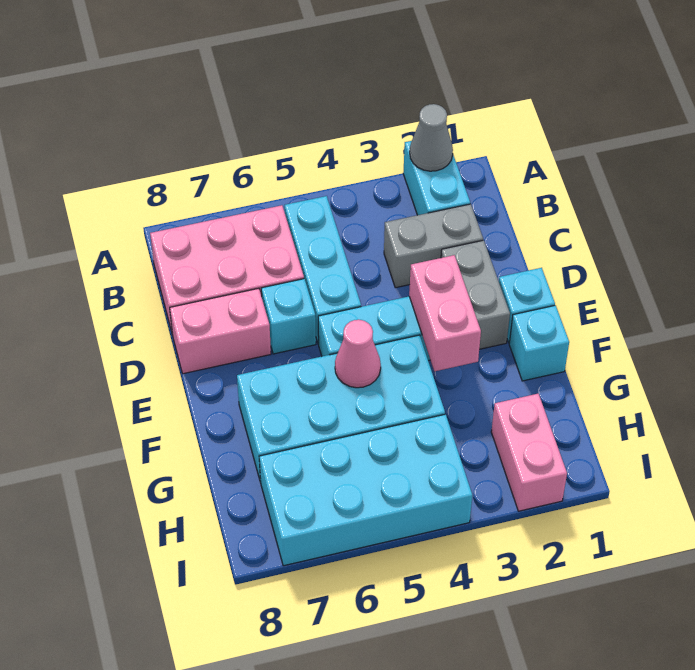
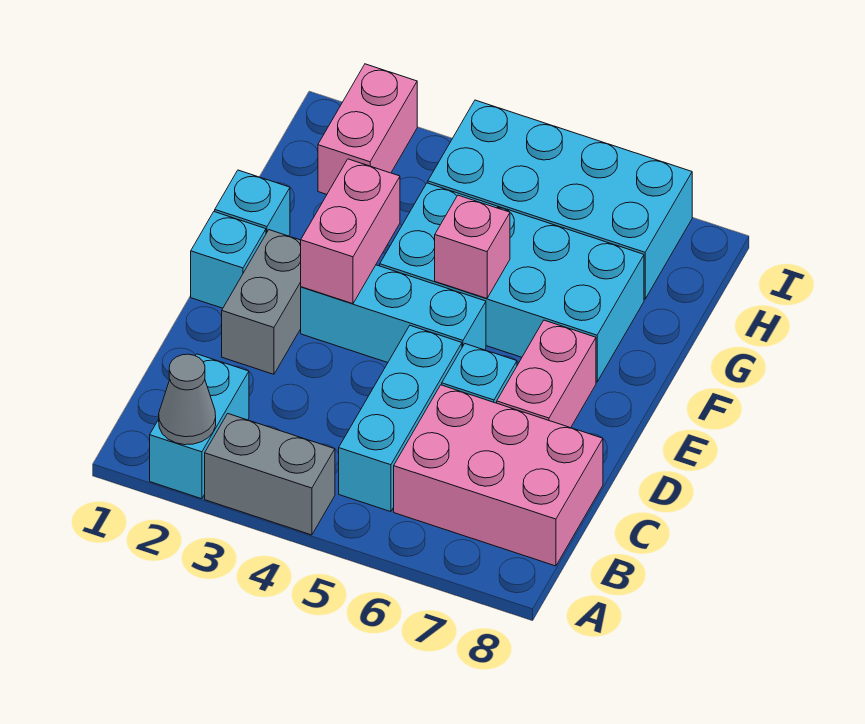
grey 1x2 brick [384,204,483,288] -> grey 1x2 brick moved to [205,414,335,535]
pink 1x2 brick [170,288,271,374] -> pink 1x2 brick turned to [497,320,596,428]
pink 1x1 cone [335,320,381,388] -> pink 1x1 brick [435,195,510,298]

